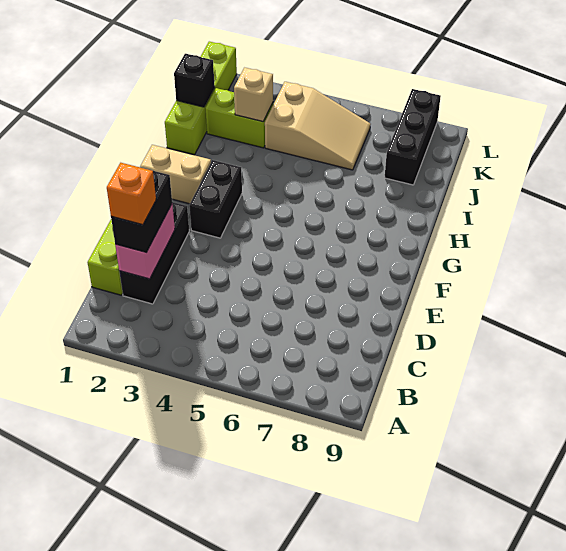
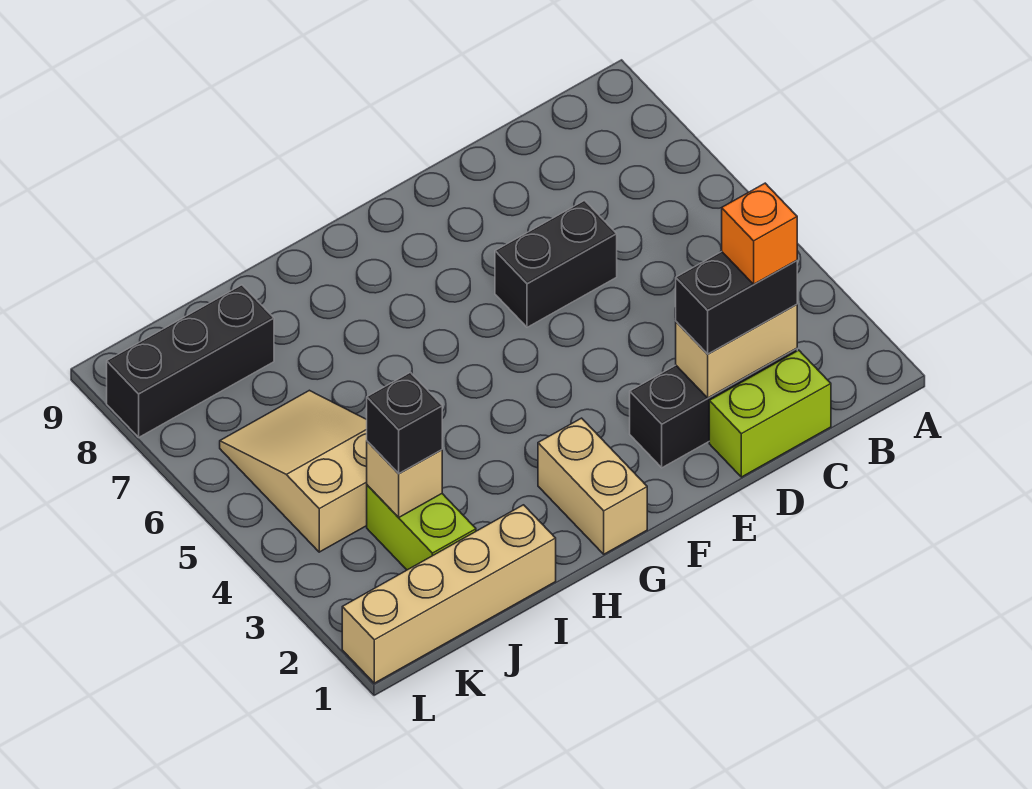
pink 1x2 brick [115,204,175,279] -> tan 1x2 brick [676,304,797,398]
black 1x2 brick [189,160,242,238] -> black 1x2 brick moved to [495,201,617,327]
lime 1x4 brick [165,42,237,155] -> tan 1x4 brick [342,505,556,683]
black 1x1 brick [174,54,215,107] -> black 1x1 brick moved to [367,372,442,473]

